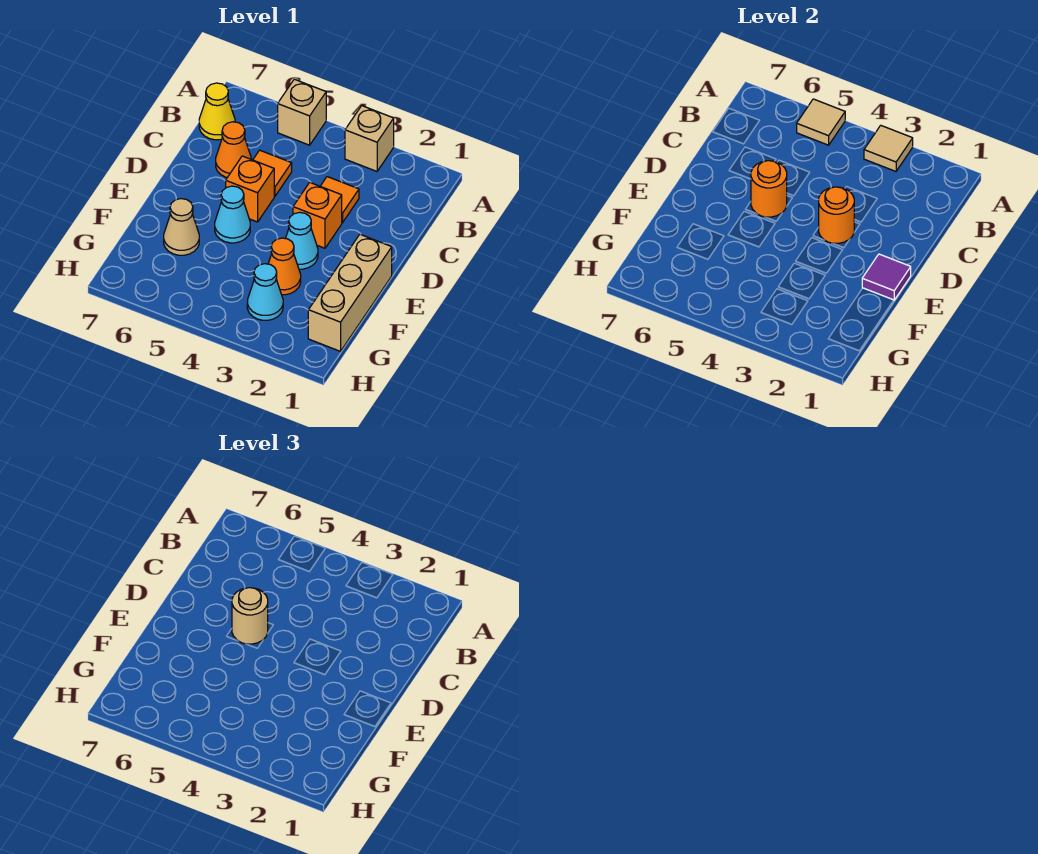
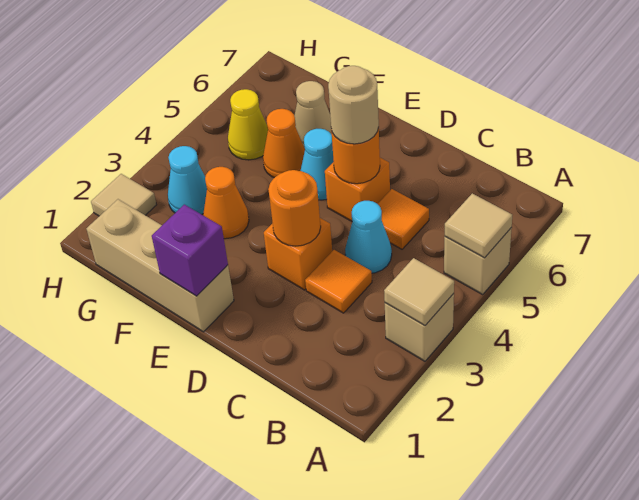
yellow 1x1 cone [199,83,235,140] -> yellow 1x1 cone moved to [228,89,268,160]
orange 1x1 cone [216,122,251,177] -> orange 1x1 cone moved to [263,109,305,178]
purple 1x1 tile [862,254,911,300] -> purple 1x1 brick [152,204,228,296]
cyan 1x1 cone [285,212,318,269] -> cyan 1x1 cone moved to [345,201,392,273]
none -> tan 1x1 tile [91,174,156,216]

